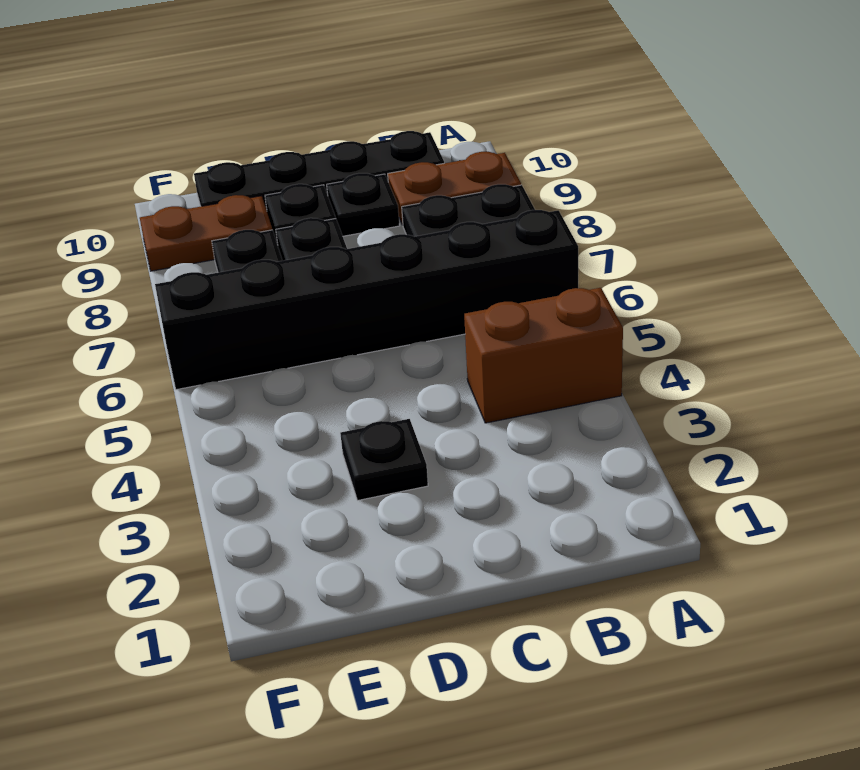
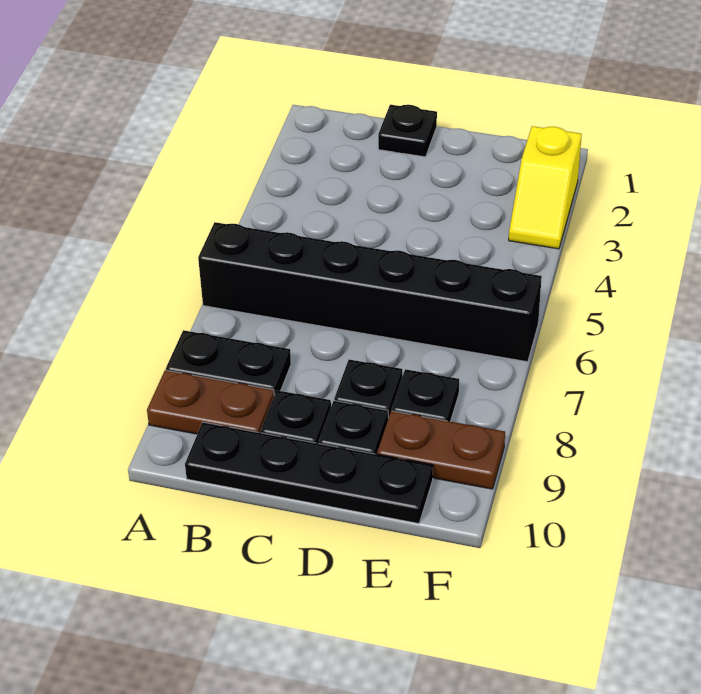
brown 1x2 brick [464,288,623,423] -> none
black 1x1 plate [340,419,428,500] -> black 1x1 plate moved to [378,105,437,157]
none -> yellow 1x2 slope [509,126,582,249]

